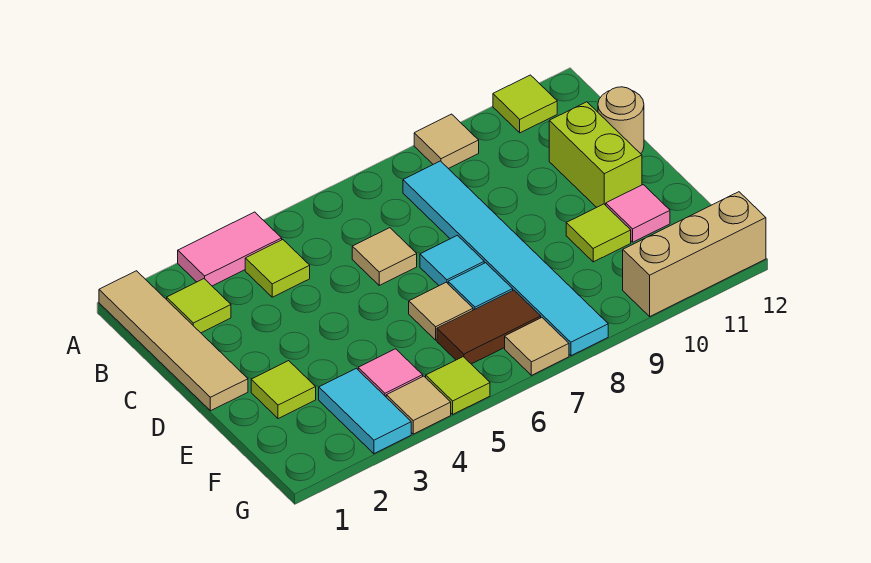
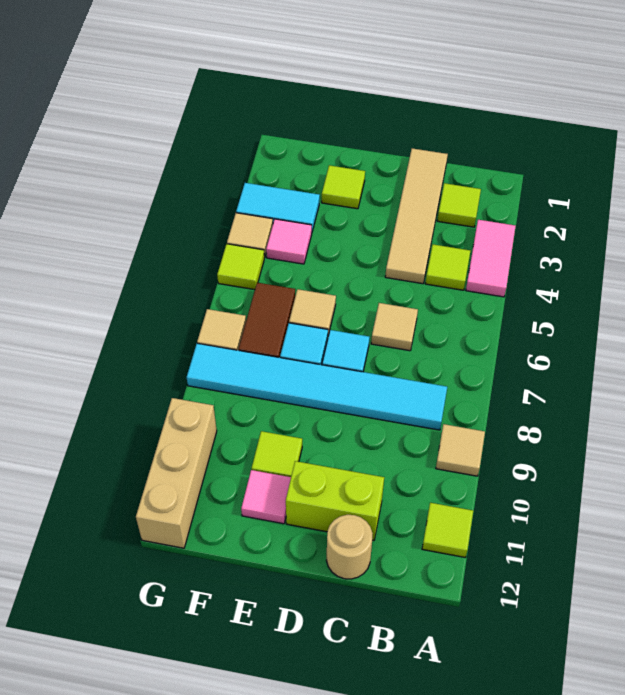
tan 1x4 tile [99,271,248,411] -> tan 1x4 tile turned to [385,148,448,284]

